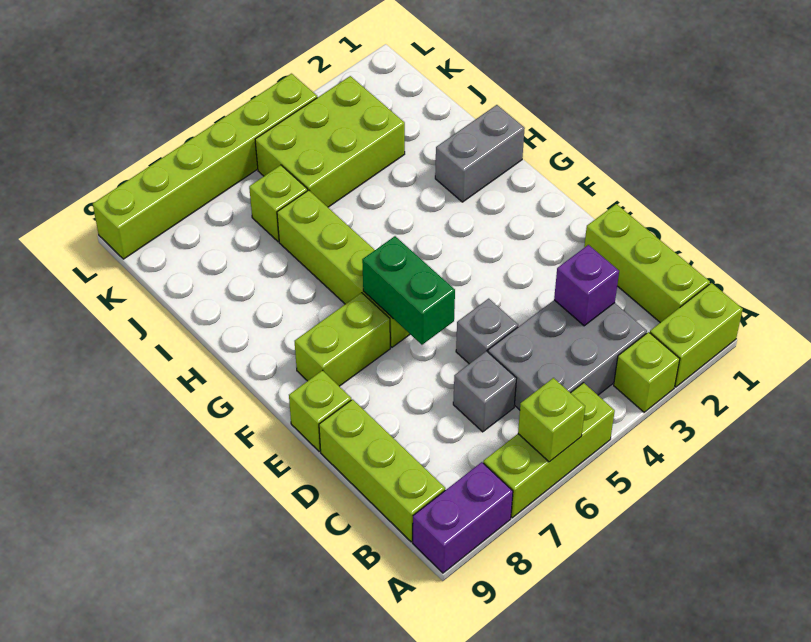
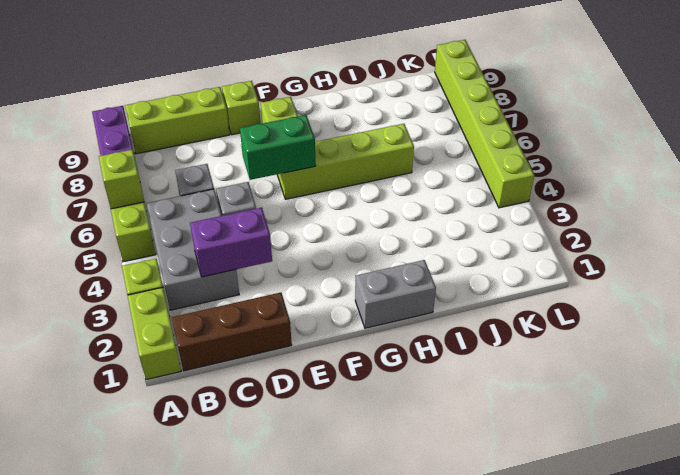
lime 1x3 brick [584,204,710,323] -> brown 1x3 brick [172,293,292,371]
purple 1x1 brick [554,245,619,326] -> purple 1x2 brick [190,207,272,277]
grey 1x2 brick [435,105,525,202] -> grey 1x2 brick turned to [355,260,436,328]
lime 2x3 brick [255,76,405,207] -> none
lime 1x1 brick [249,165,308,242] -> none

